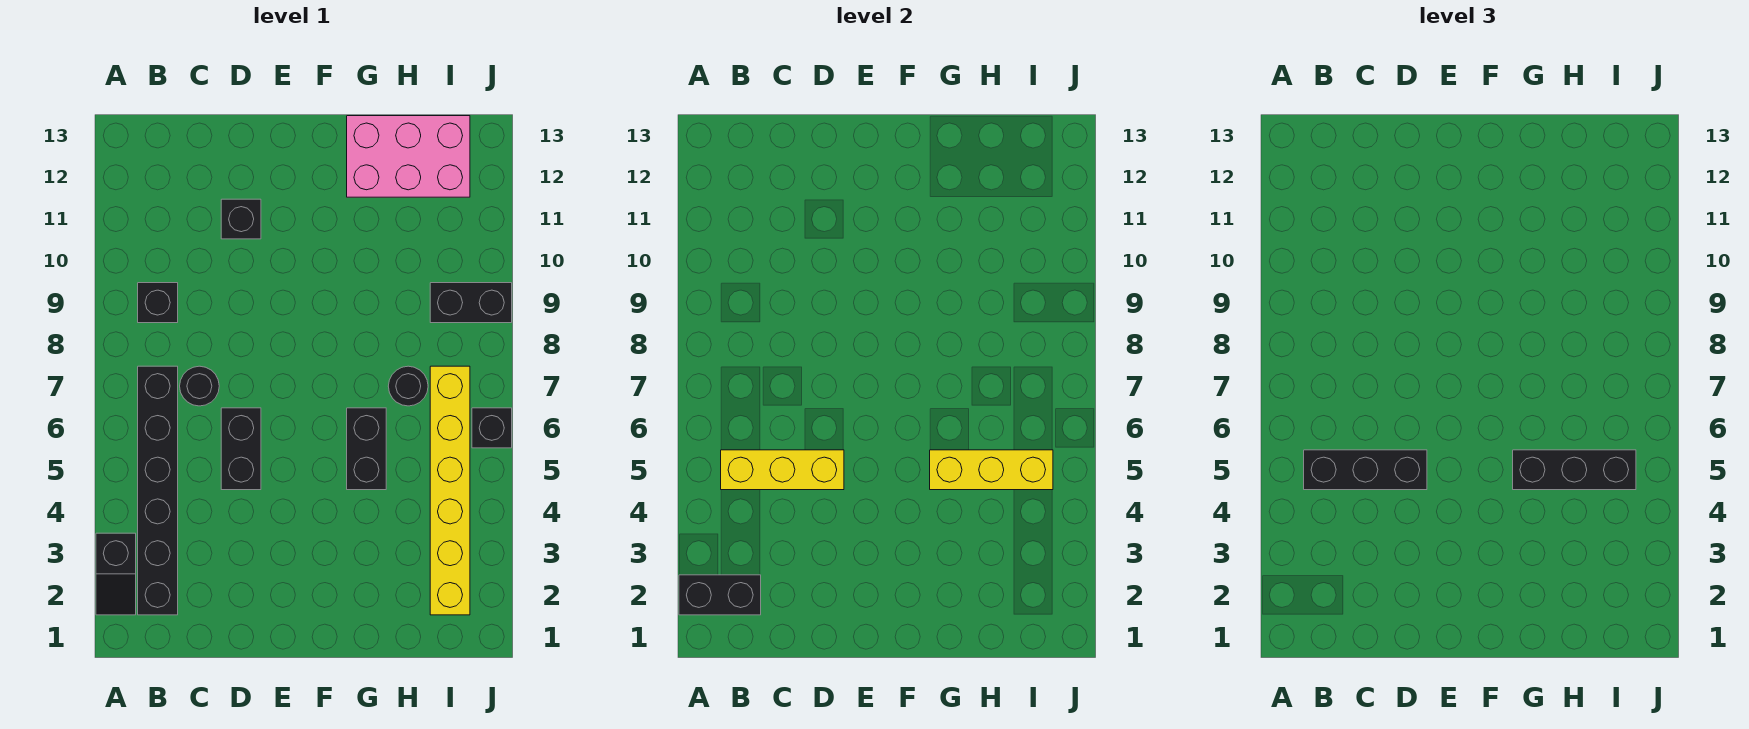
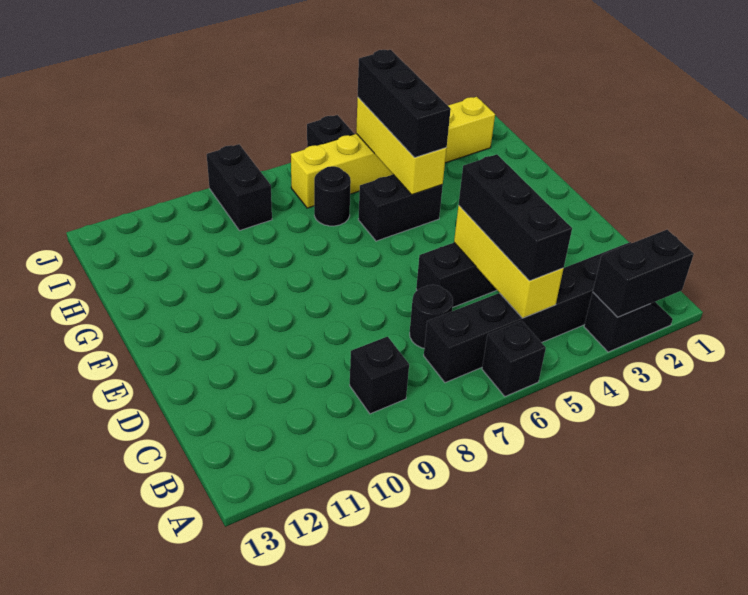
black 1x2 brick [679,575,761,615] -> black 1x2 brick turned to [593,230,694,317]
black 1x1 brick [221,199,261,239] -> black 1x1 brick moved to [482,321,546,396]
pink 2x3 brick [347,116,470,197] -> none

